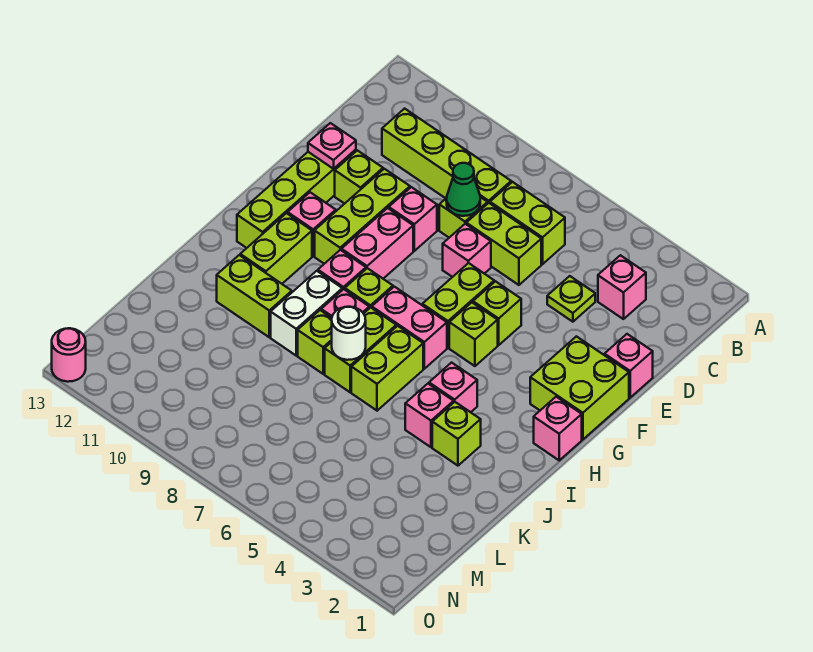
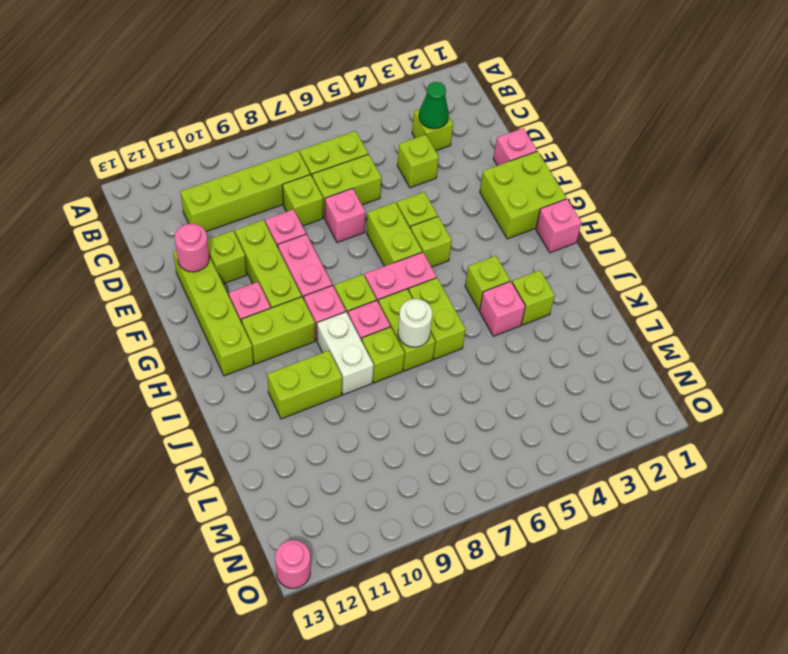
pink 1x1 brick [598,255,646,319] -> lime 1x1 brick [412,109,453,151]
lime 1x1 plate [547,276,595,322] -> lime 1x1 brick [397,134,439,188]
green 1x1 cone [446,163,480,216] -> green 1x1 cone moved to [419,82,449,129]
pink 1x1 plate [308,123,356,169] -> pink 1x1 round brick [175,224,209,272]
lime 1x2 brick [240,213,312,284] -> lime 1x2 brick turned to [241,297,315,364]
pink 1x1 brick [429,363,477,412] -> lime 1x1 brick [465,256,510,310]

